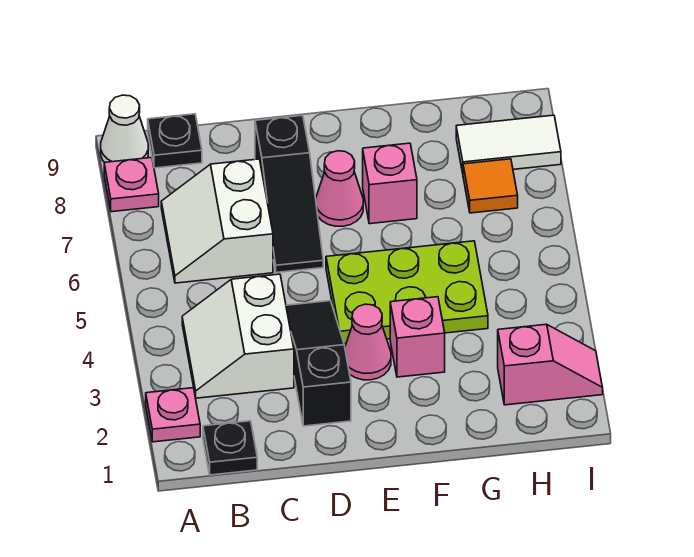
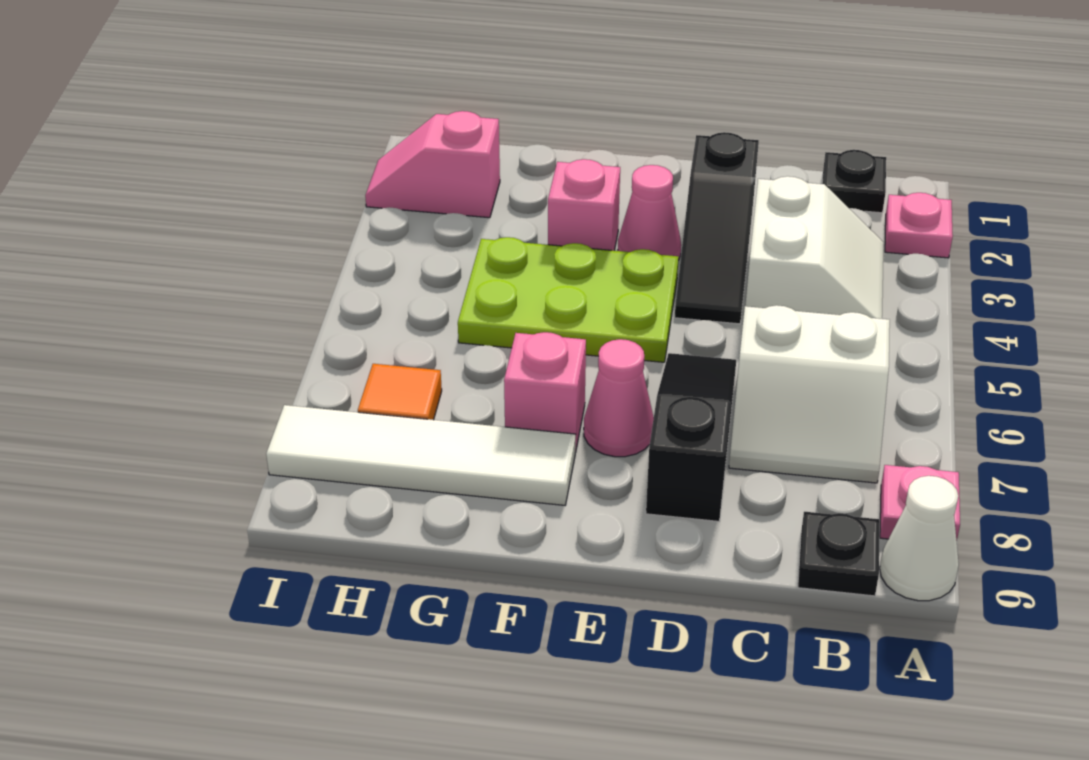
white 2x2 slope [161,159,273,283] -> white 2x2 slope turned to [729,305,890,483]
white 1x2 tile [456,115,561,173] -> white 1x4 tile [266,405,575,505]

